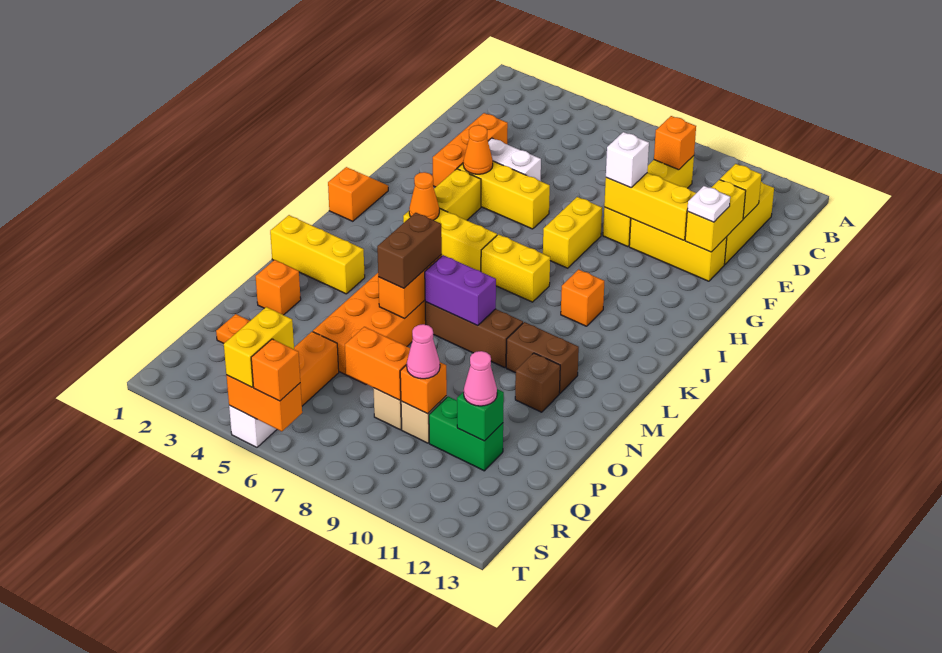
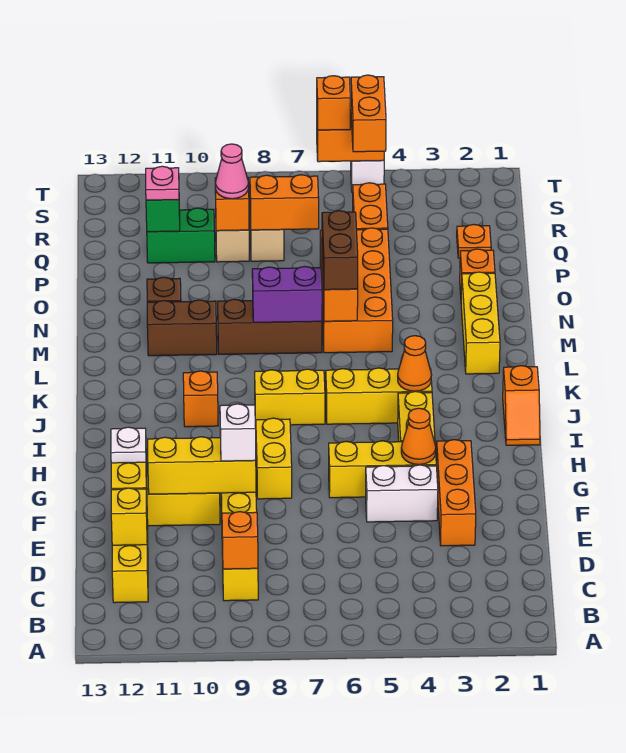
yellow 1x3 brick [270,215,365,294] -> yellow 1x3 brick turned to [461,272,500,374]
pink 1x1 cone [464,351,497,406] -> pink 1x1 plate [146,166,179,200]
yellow 1x2 brick [224,307,294,387] -> orange 1x2 brick [351,75,386,152]

